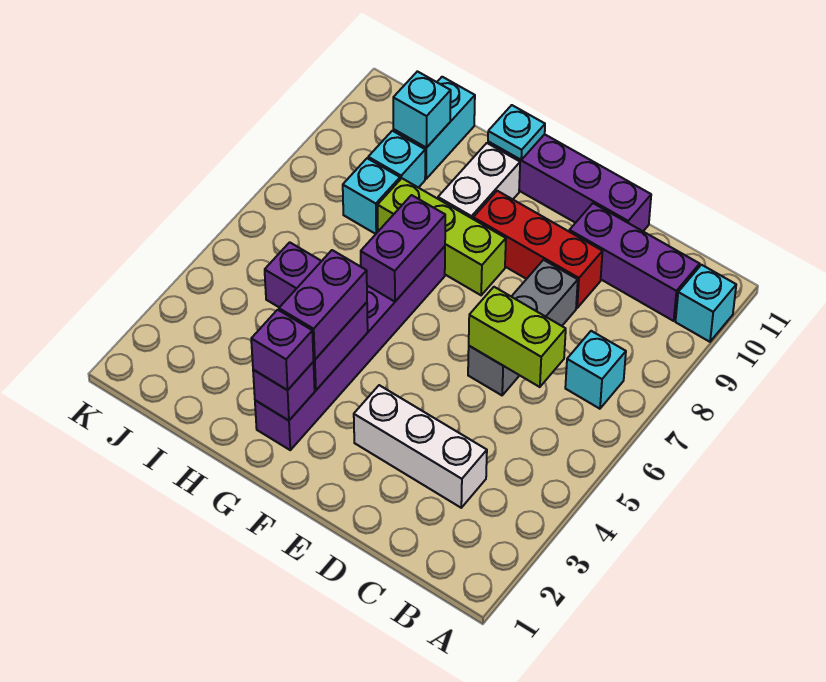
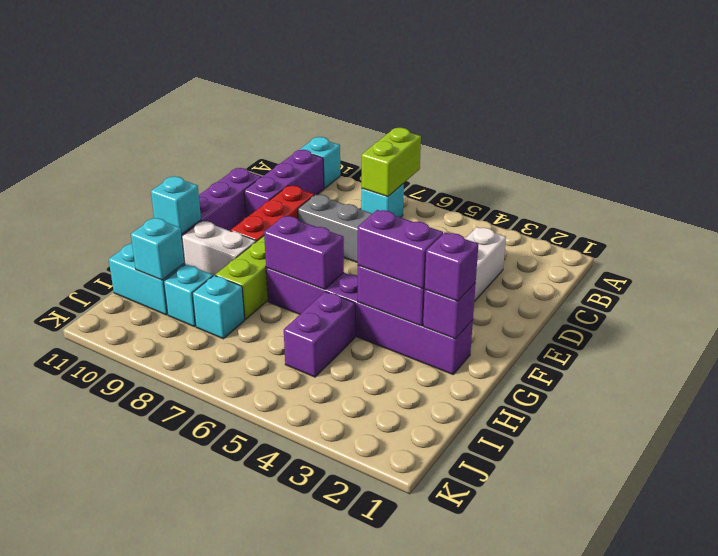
lime 1x2 brick [469,287,566,387] -> lime 1x2 brick moved to [362,128,421,197]
cyan 1x1 plate [488,105,545,160] -> cyan 1x1 brick [151,176,201,234]

